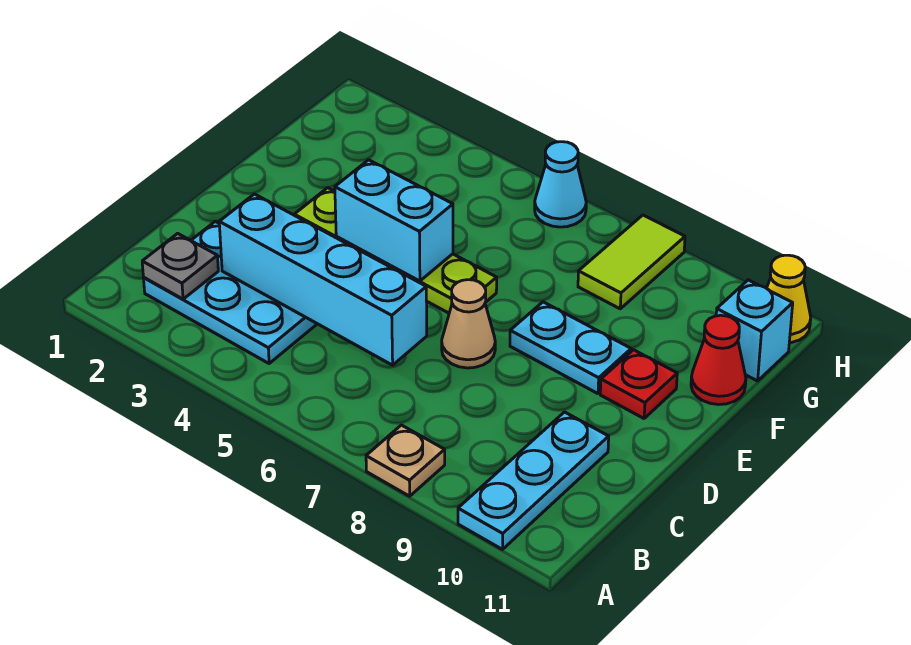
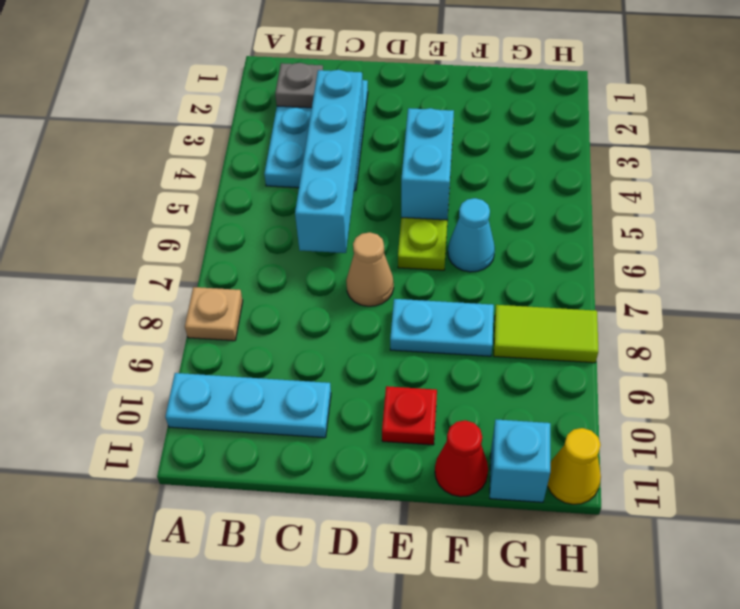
cyan 1x2 plate [510,302,631,394] -> cyan 1x2 plate turned to [390,299,494,356]
cyan 1x1 cone [535,142,586,227] -> cyan 1x1 cone moved to [448,198,495,272]

